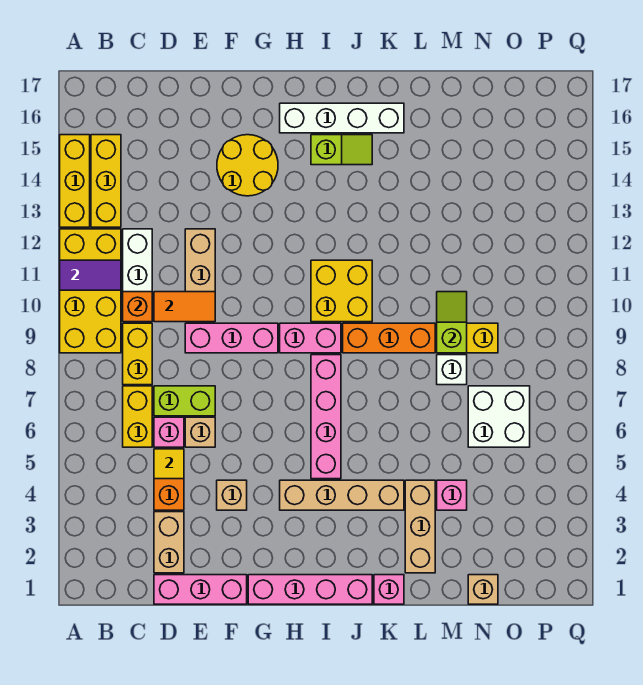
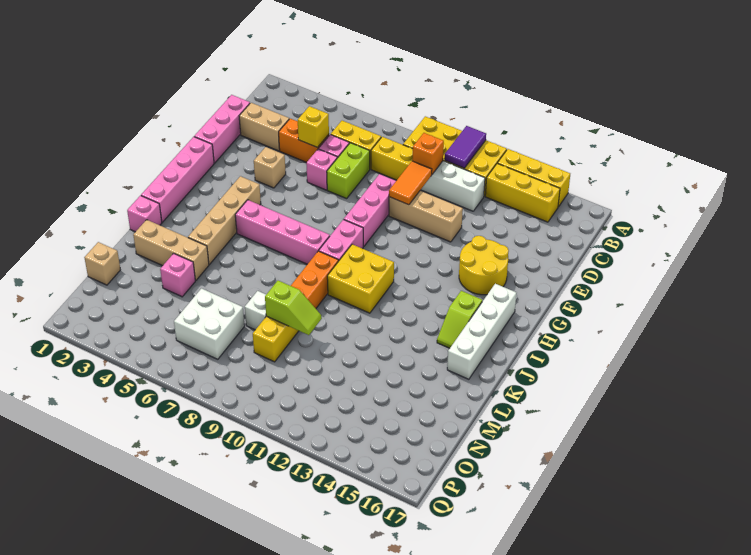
yellow 1x1 tile [154,449,184,479] -> yellow 1x1 brick [298,106,329,148]
tan 1x1 brick [185,417,215,447] -> pink 1x1 brick [306,149,337,190]

